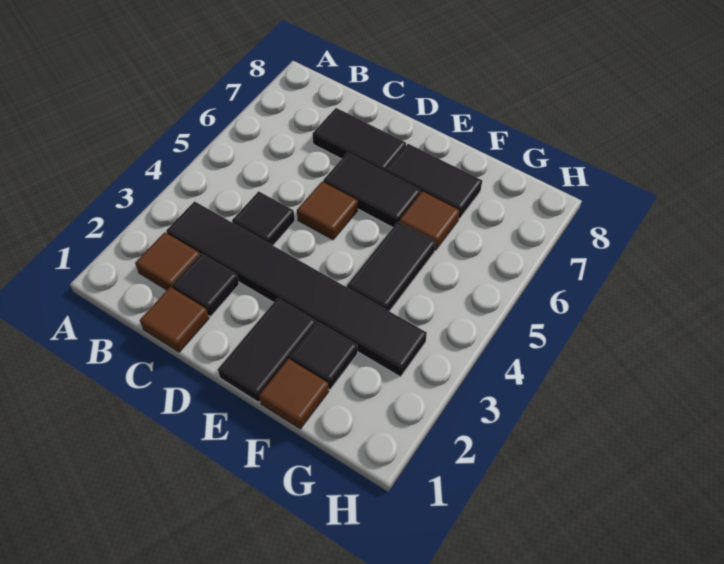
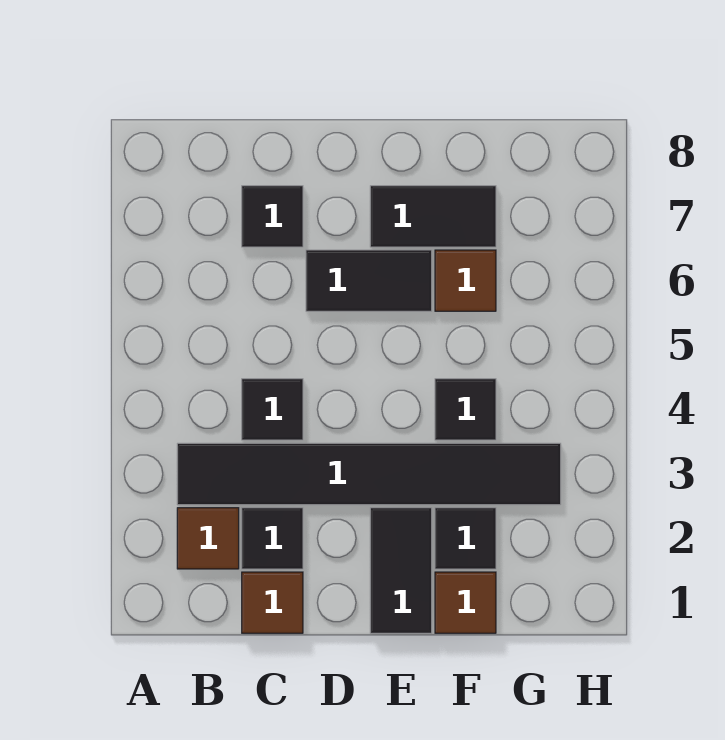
black 1x2 tile [312,108,406,172] -> black 1x1 tile [242,186,303,247]
brown 1x1 tile [297,182,358,240] -> none
black 1x2 tile [347,222,436,311] -> black 1x1 tile [435,379,496,440]

